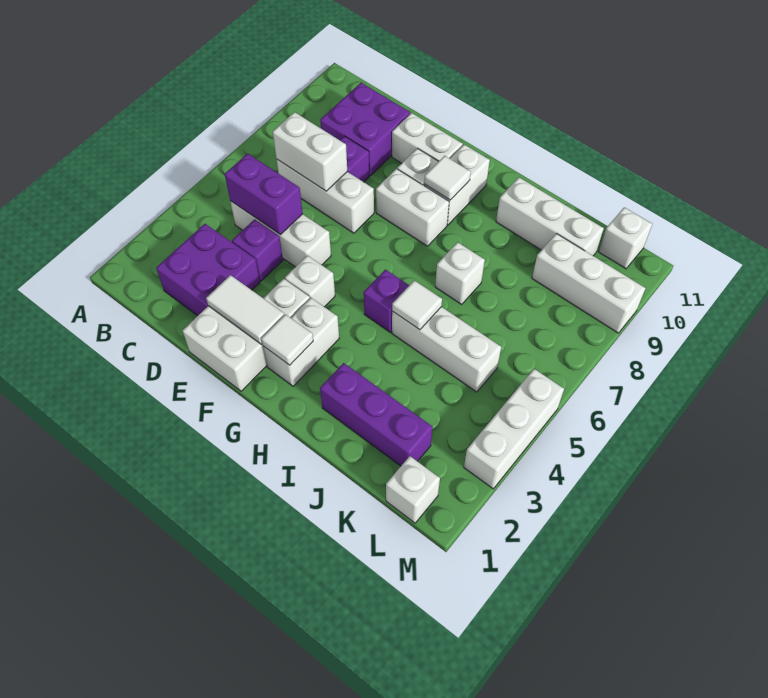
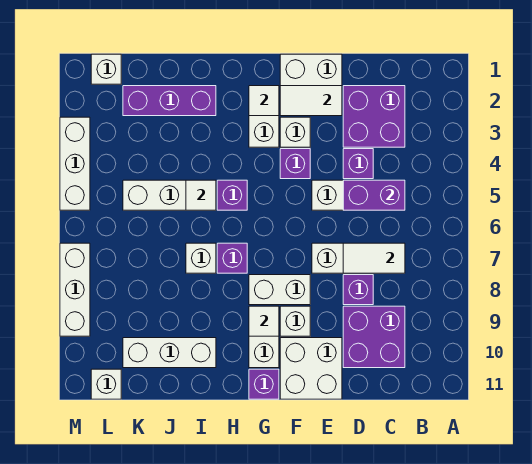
white 1x2 brick [273,112,347,191] -> white 1x2 tile [343,243,405,273]
white 1x2 brick [392,113,463,163] -> white 2x2 brick [280,338,342,399]
white 1x1 brick [285,255,335,307] -> purple 1x1 brick [280,149,310,179]
none -> purple 1x1 brick [249,369,279,399]
none -> purple 1x1 brick [217,243,247,273]
white 1x3 brick [532,234,645,333] -> white 1x3 brick turned to [60,243,90,336]

